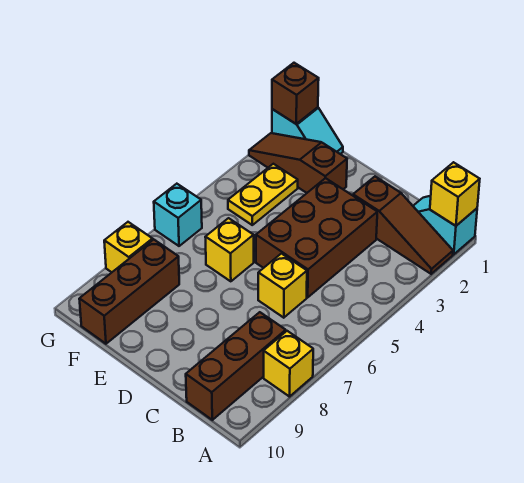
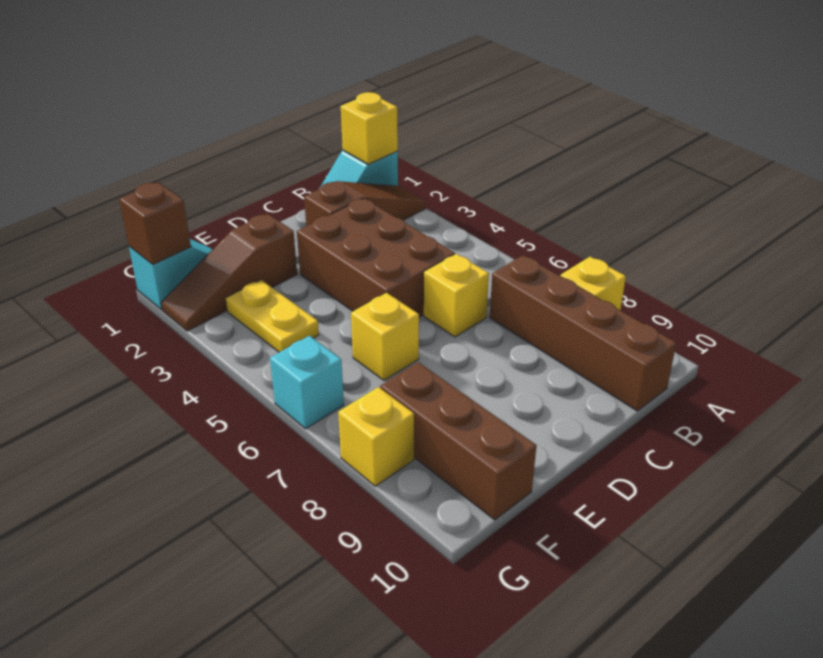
brown 1x3 brick [186,312,286,420] -> brown 1x4 brick [490,255,676,411]

